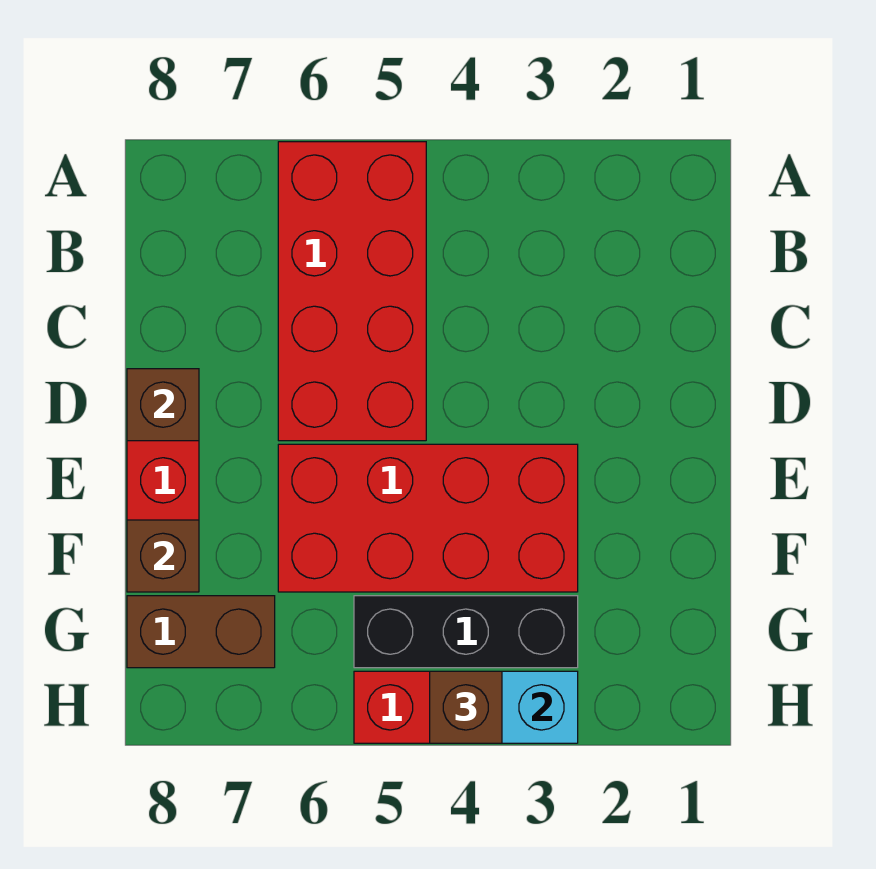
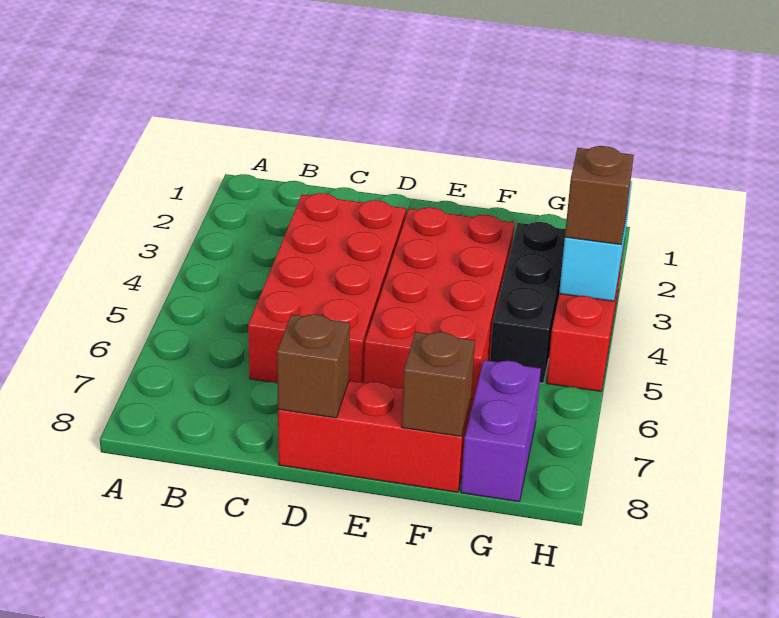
red 2x4 brick [278,142,426,441] -> red 2x4 brick turned to [248,193,406,383]
brown 1x2 brick [127,596,275,668] -> purple 1x2 brick [461,360,541,502]

